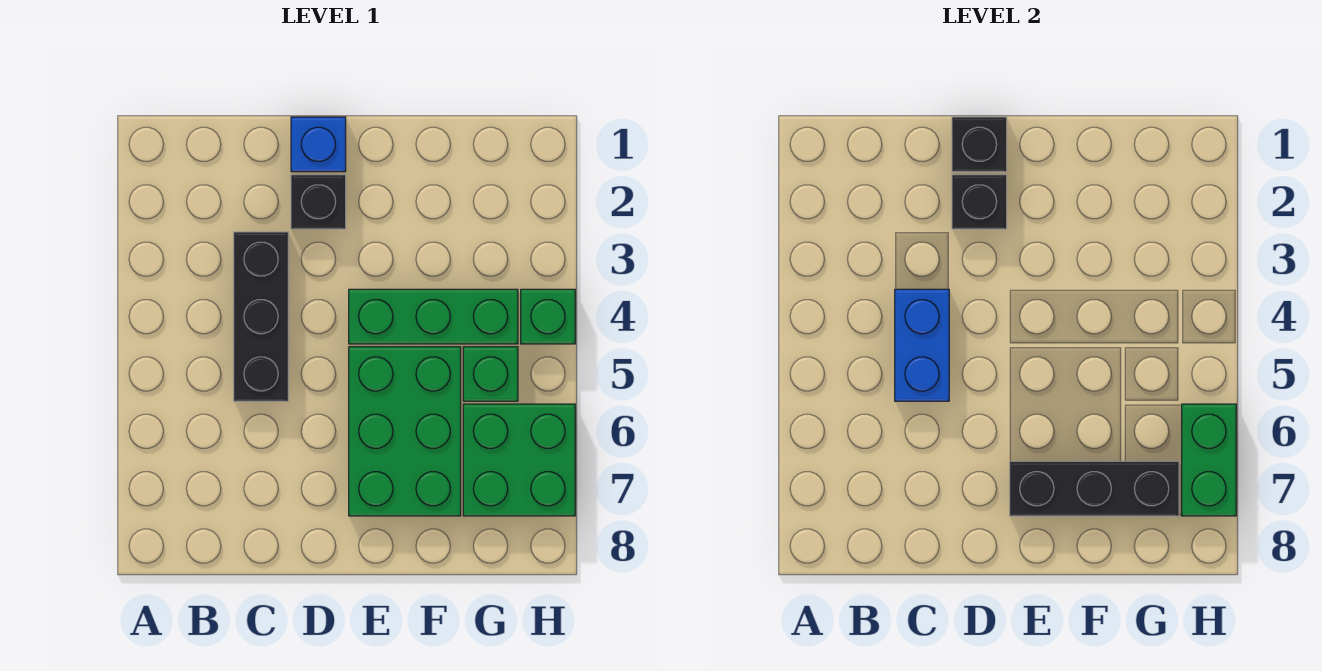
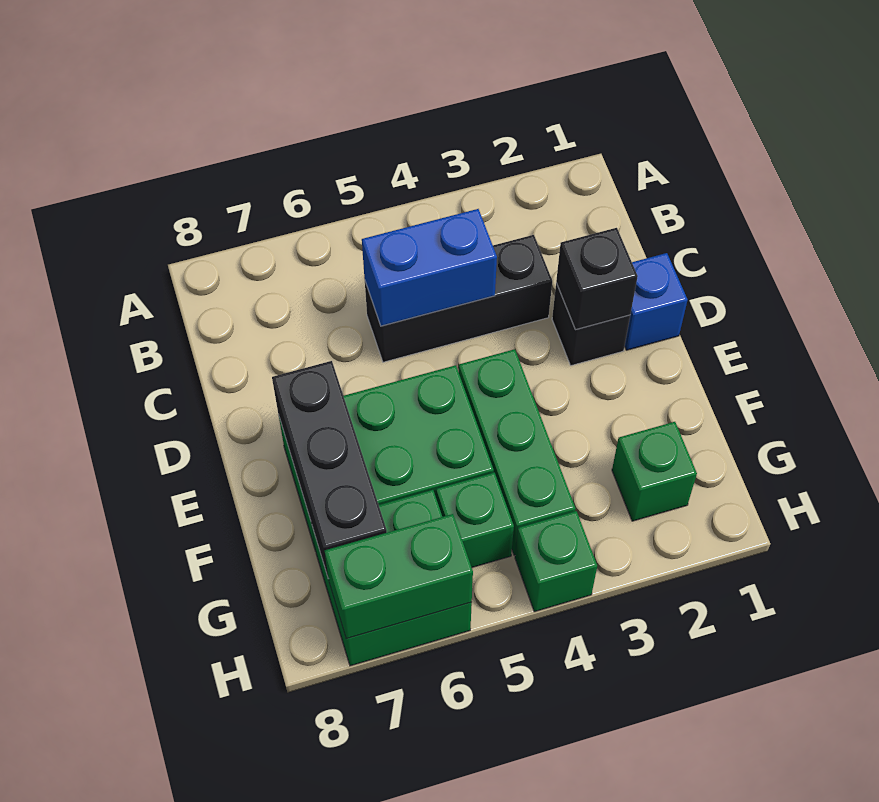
black 1x1 brick [952,117,1007,172] -> none
none -> green 1x1 brick [612,422,697,521]

